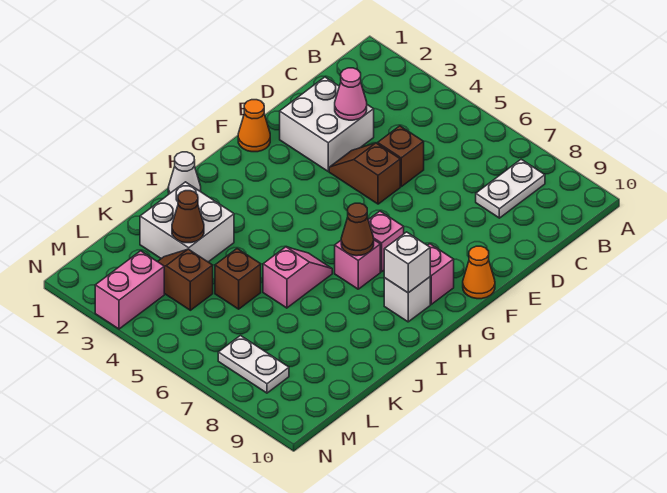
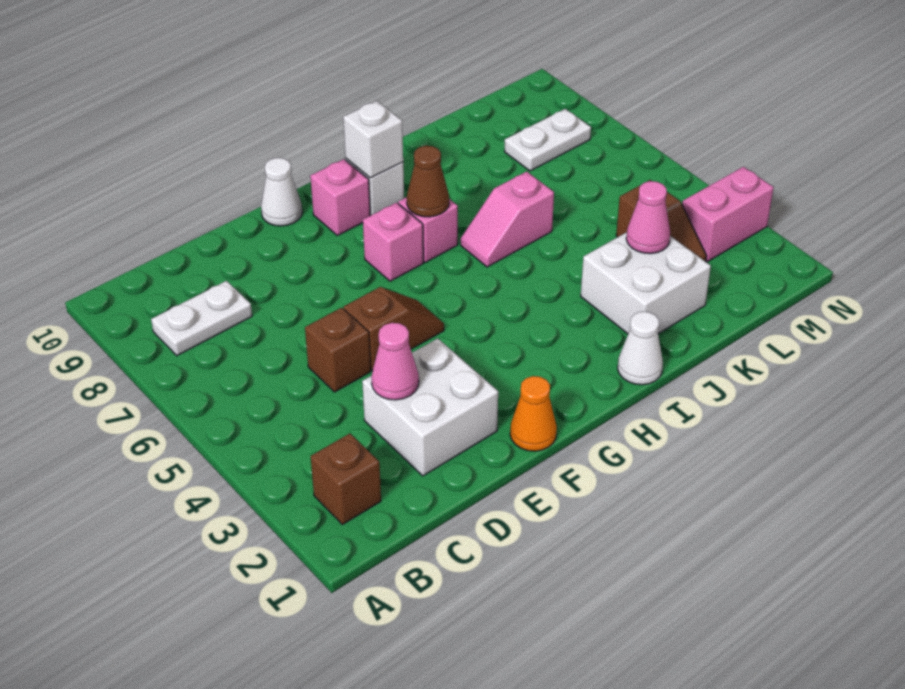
brown 1x2 slope [329,143,400,204] -> brown 1x2 slope turned to [344,287,444,371]
orange 1x1 cone [463,246,495,299] -> white 1x1 cone [261,158,302,226]
brown 1x1 cone [172,191,204,243] -> pink 1x1 cone [626,181,670,254]
brown 1x1 brick [215,249,261,309] -> brown 1x1 brick moved to [311,433,381,524]
white 1x2 plate [218,336,289,393] -> white 1x2 plate turned to [505,109,591,171]

